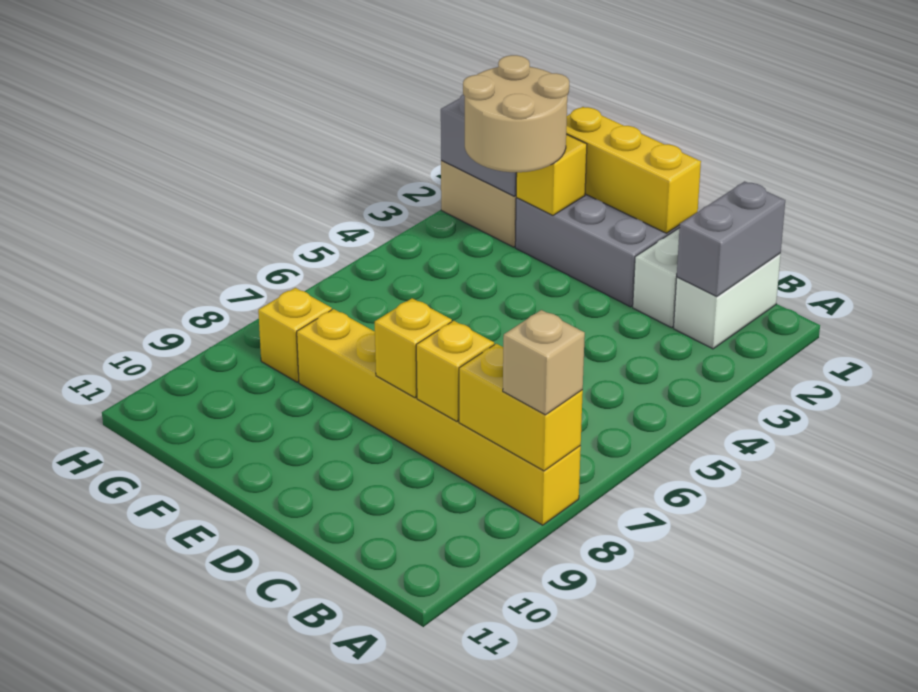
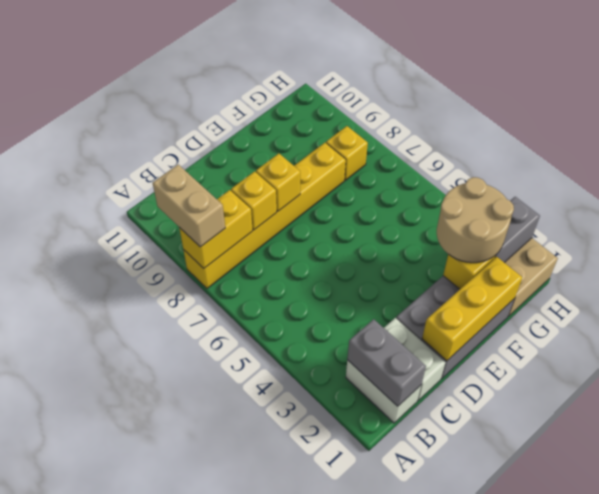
tan 1x1 brick [503,310,585,415] -> tan 1x2 brick [153,165,225,247]

